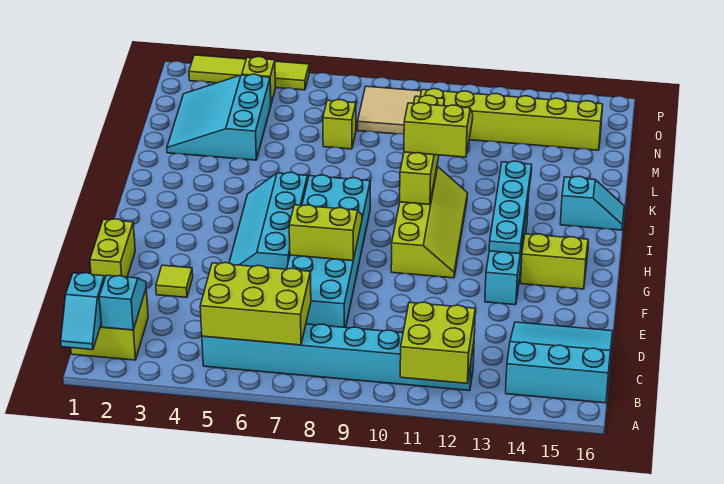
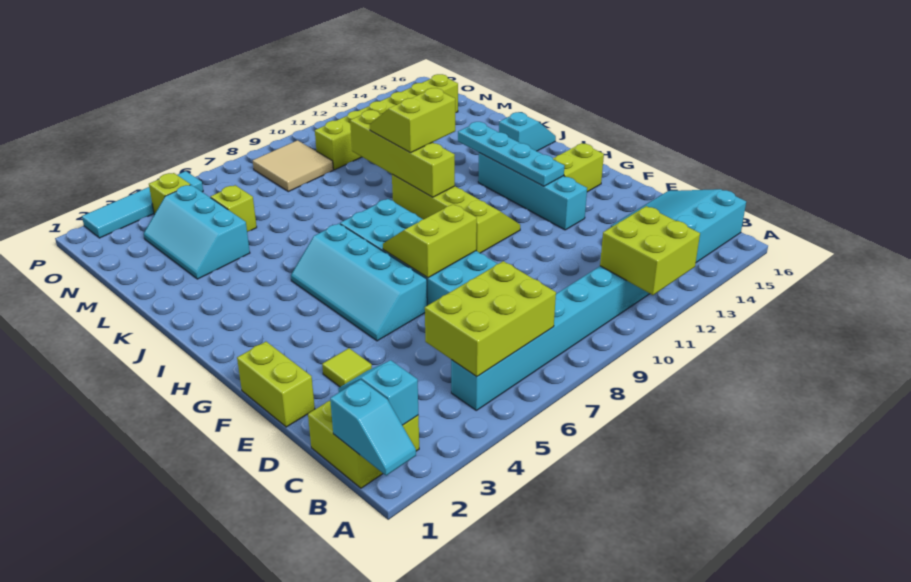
cyan 3x3 slope [167,74,271,160] -> cyan 2x3 slope [144,185,250,279]
lime 1x1 brick [323,100,356,149] -> lime 1x1 brick moved to [211,185,257,232]
lime 1x4 tile [189,55,309,90] -> cyan 1x4 tile [82,171,203,238]

